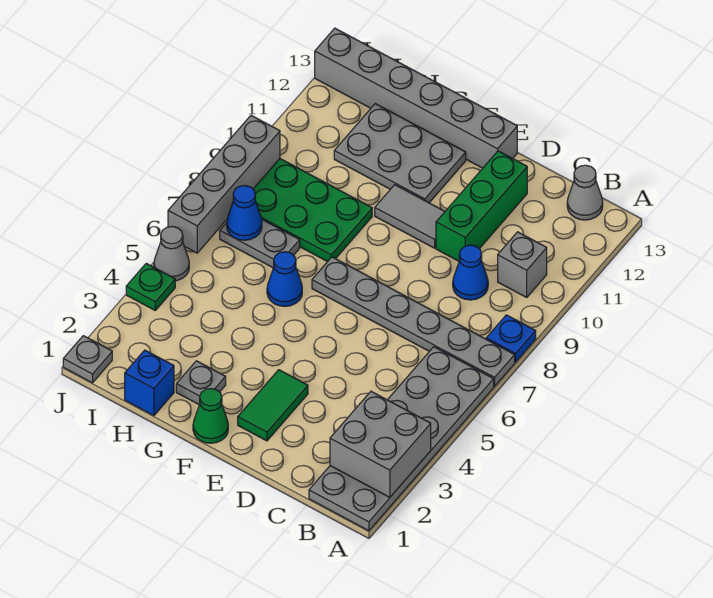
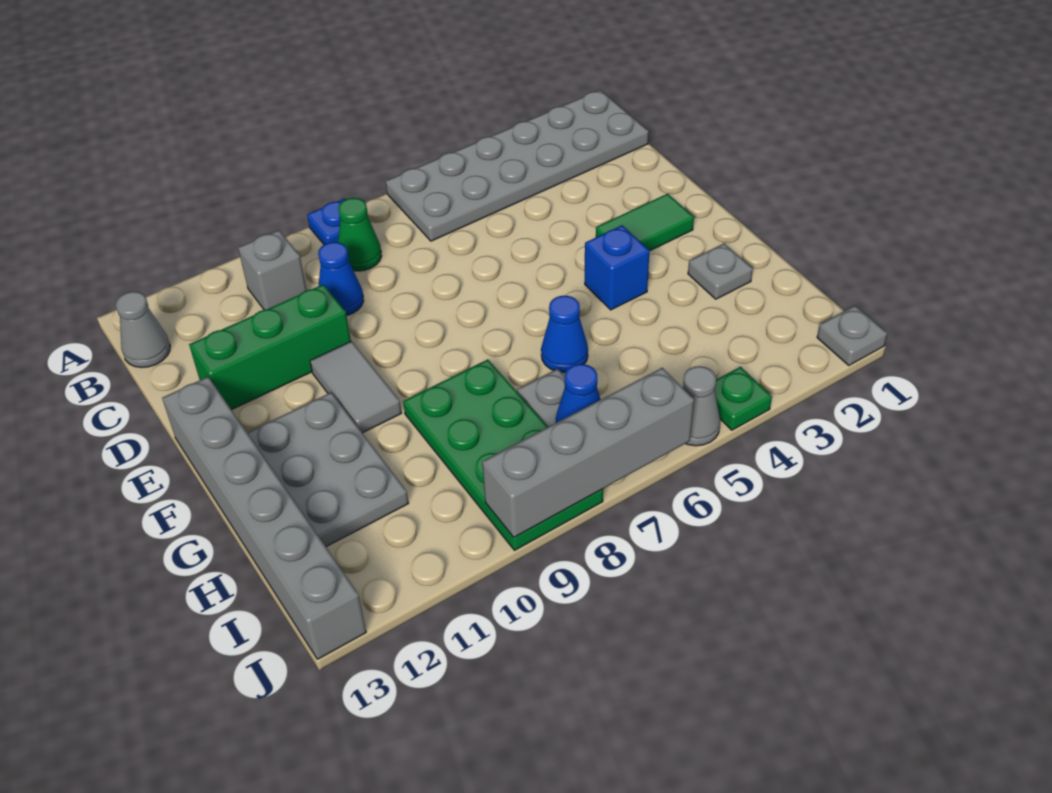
grey 2x2 brick [330,391,431,497] -> none
grey 1x6 plate [312,257,515,386] -> none
green 1x1 cone [193,389,228,443] -> green 1x1 cone moved to [338,198,382,271]
blue 1x1 brick [125,350,174,416] -> blue 1x1 brick moved to [585,225,650,310]

